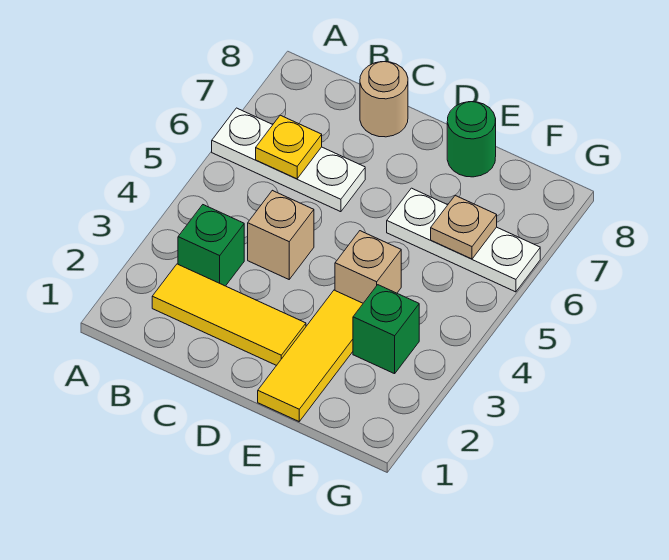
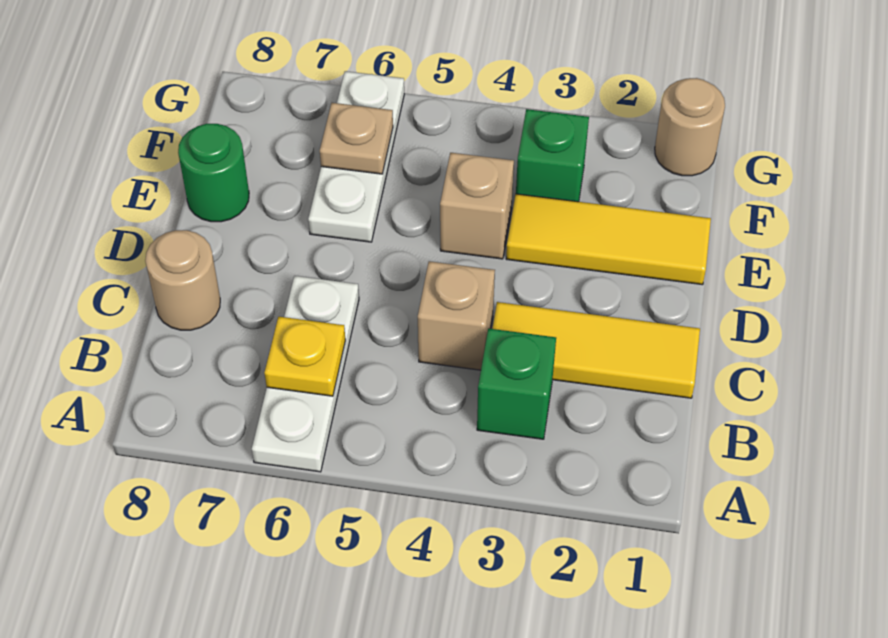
yellow 1x3 tile [152,264,306,366] -> yellow 1x3 tile turned to [492,302,700,398]
none -> tan 1x1 round brick [655,78,725,176]

